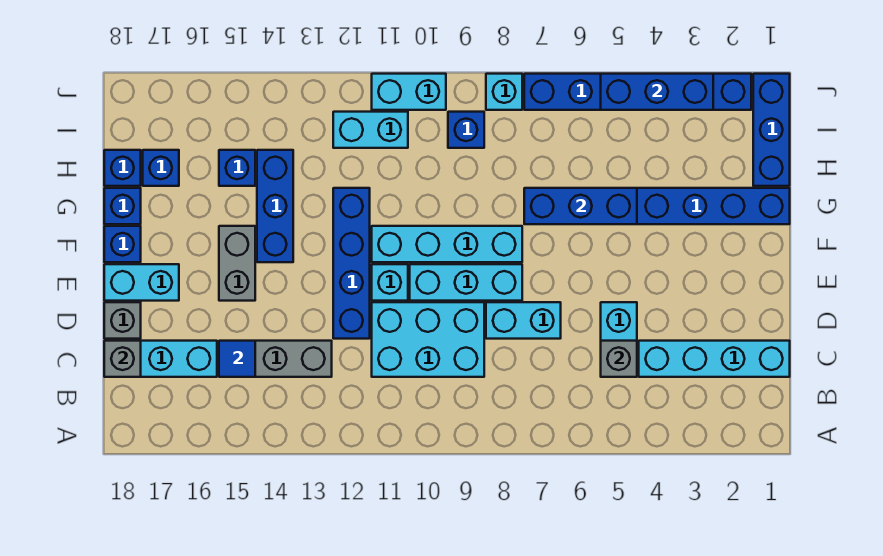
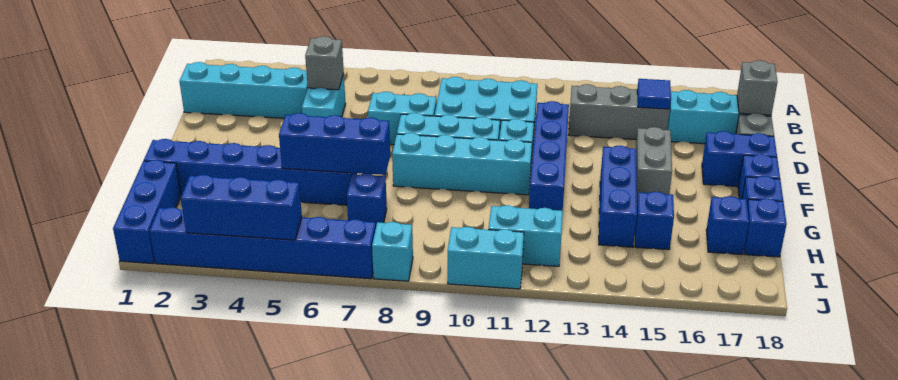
cyan 1x2 brick [104,264,179,301] -> blue 1x2 brick [702,131,777,187]
blue 1x1 brick [448,112,484,148] -> blue 1x1 brick moved to [347,173,387,225]

